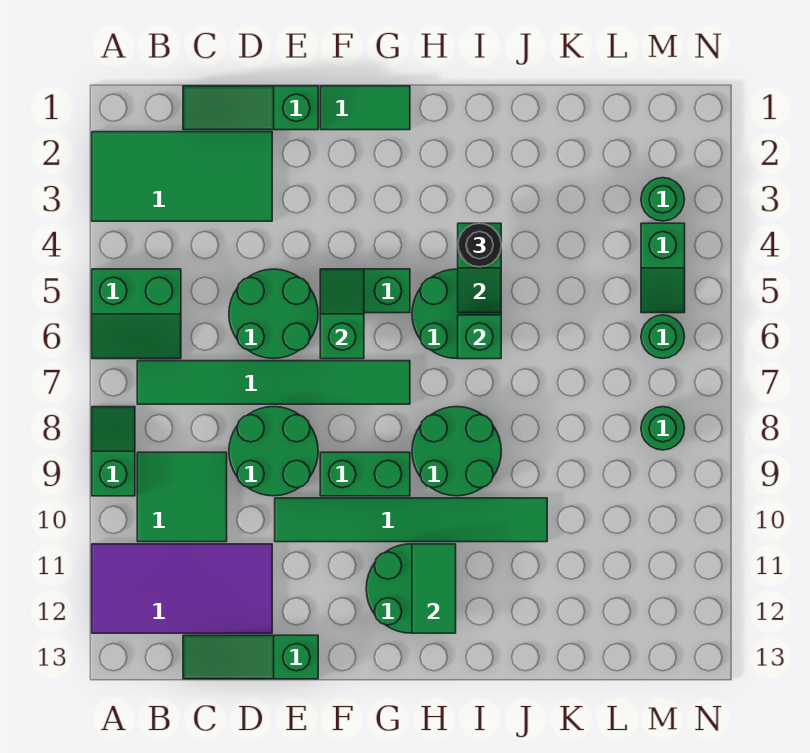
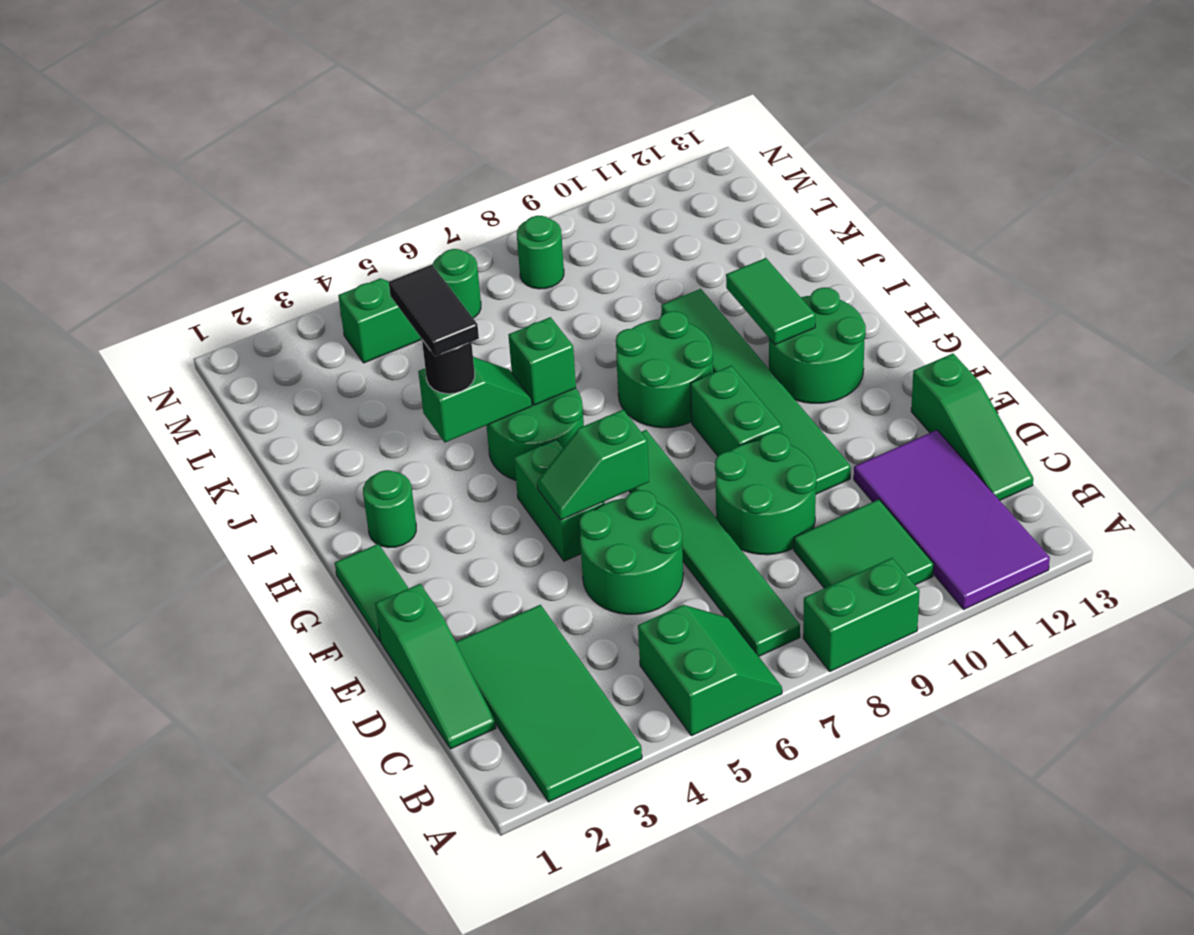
green 1x2 slope [92,407,135,496] -> green 1x2 brick [803,558,920,672]
green 1x2 tile [412,544,456,633] -> green 1x2 tile turned to [726,258,815,345]
none -> black 1x2 tile [389,265,479,356]
green 1x1 round brick [641,178,685,221] -> green 1x1 round brick moved to [363,470,416,548]

